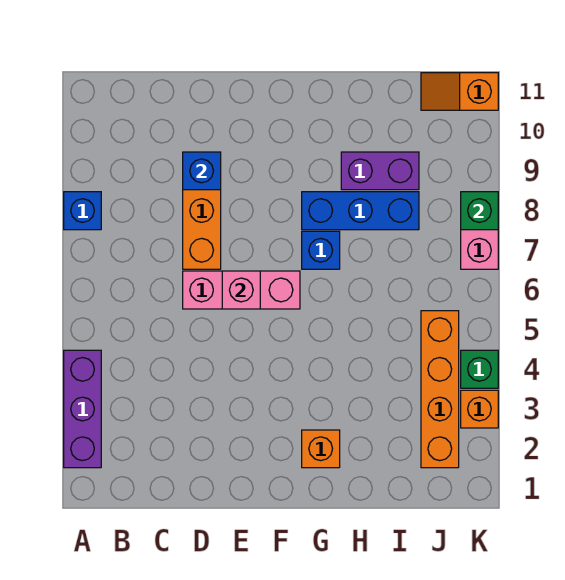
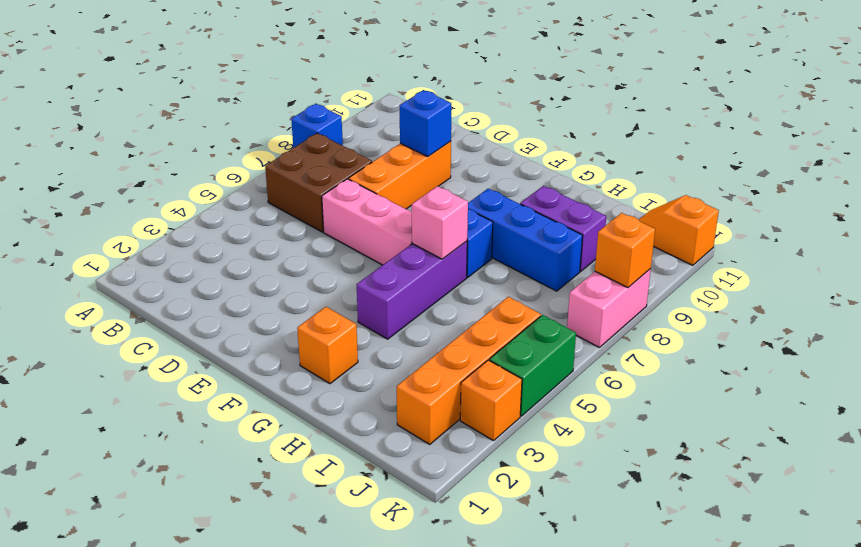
purple 1x3 brick [64,350,101,468] -> purple 1x3 brick moved to [356,241,467,339]
none -> brown 2x2 brick [265,133,372,232]
pink 1x1 brick [222,271,260,309] -> pink 1x1 brick moved to [412,186,468,259]
green 1x1 brick [461,350,498,388] -> green 1x2 brick [489,315,576,416]
green 1x1 brick [461,192,498,230] -> orange 1x1 brick [595,213,655,288]

